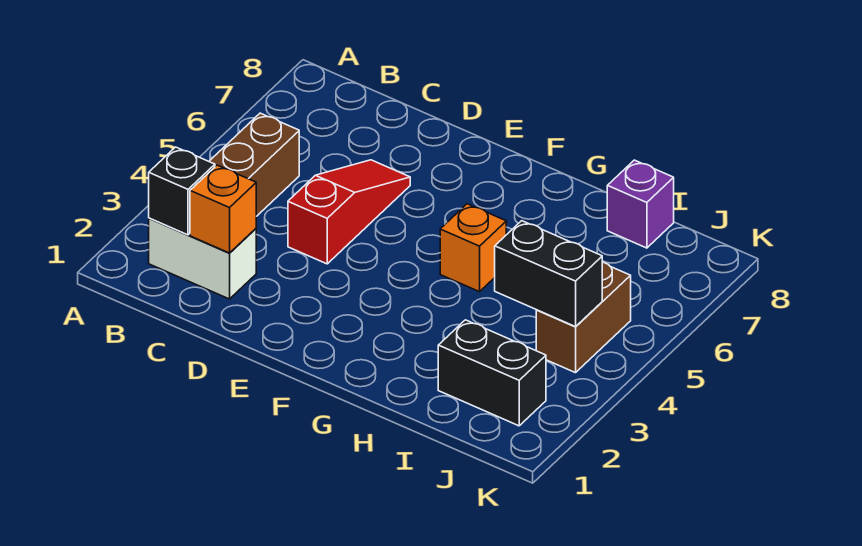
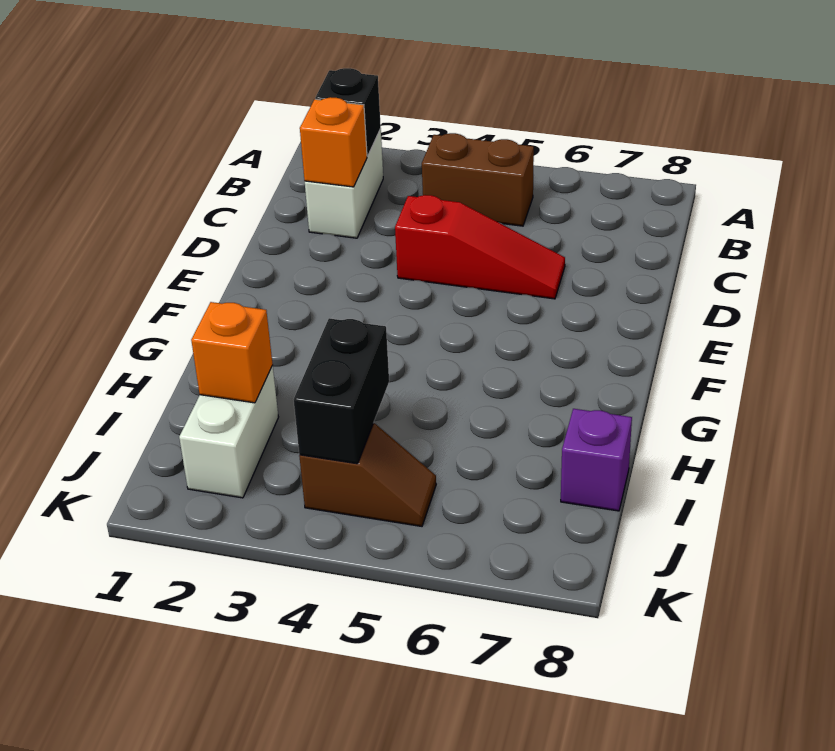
orange 1x1 brick [440,204,506,292] -> orange 1x1 brick moved to [191,302,273,403]
black 1x2 brick [438,320,546,426] -> white 1x2 brick [179,365,278,498]
brown 1x2 brick [536,262,631,373] -> brown 1x2 slope [299,423,436,526]

